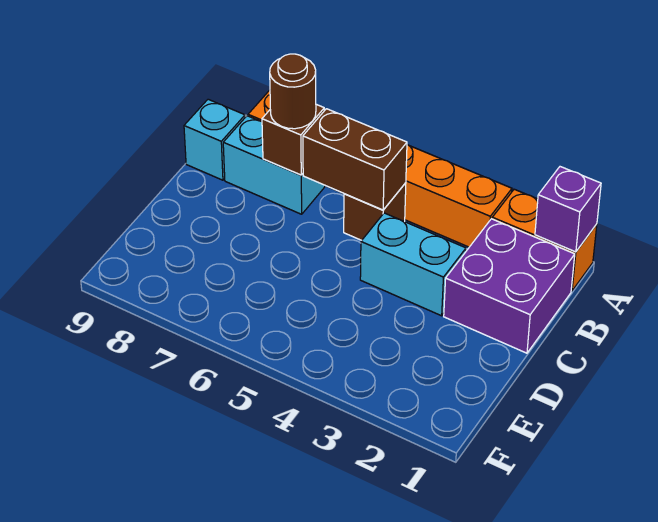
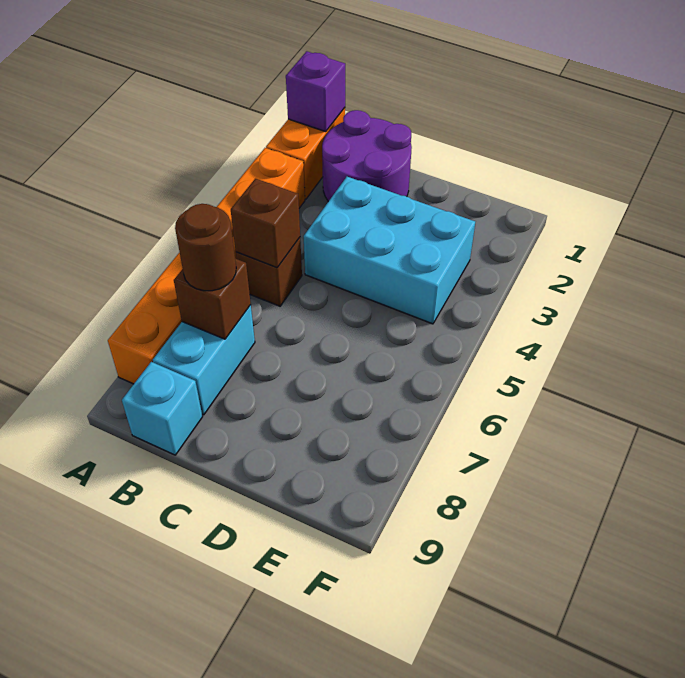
purple 2x2 brick [444,219,575,353] -> purple 2x2 round brick [322,110,412,201]
brown 1x2 brick [303,109,407,210] -> brown 1x1 brick [231,179,300,267]
cyan 1x2 brick [360,213,466,316] -> cyan 2x3 brick [304,177,475,324]

